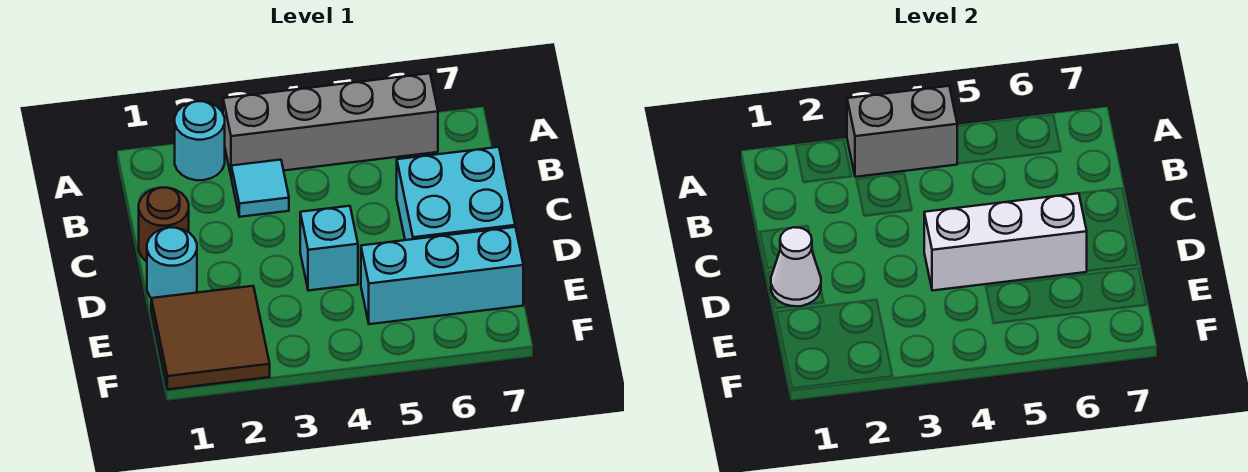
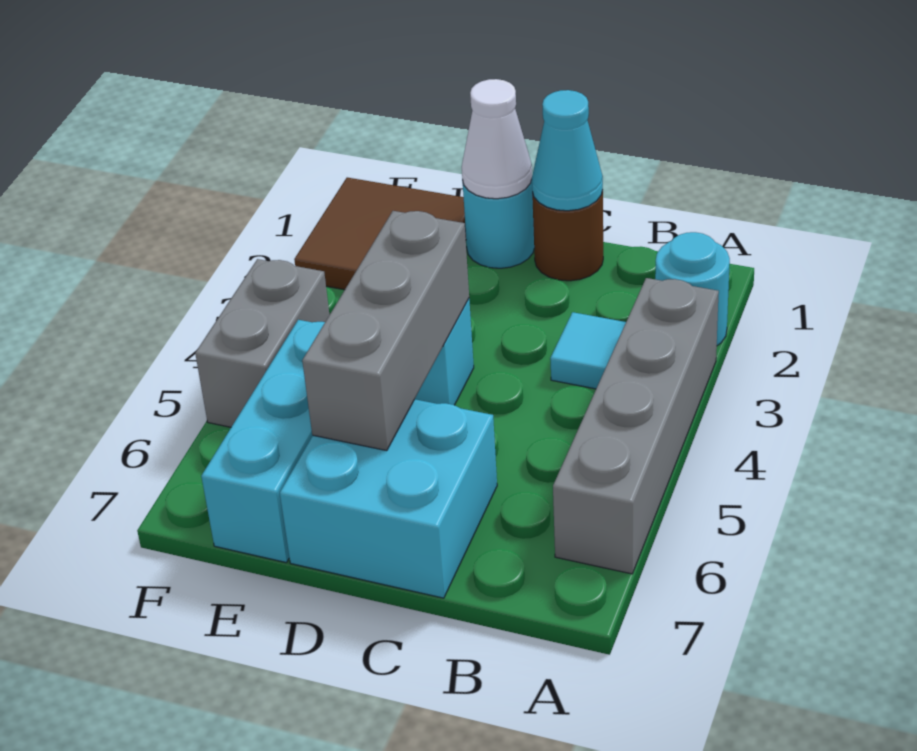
grey 1x2 brick [847,86,957,177] -> grey 1x2 brick moved to [195,259,329,427]
none -> cyan 1x1 cone [531,90,603,211]
white 1x3 brick [924,193,1087,291] -> grey 1x3 brick [302,211,469,451]

